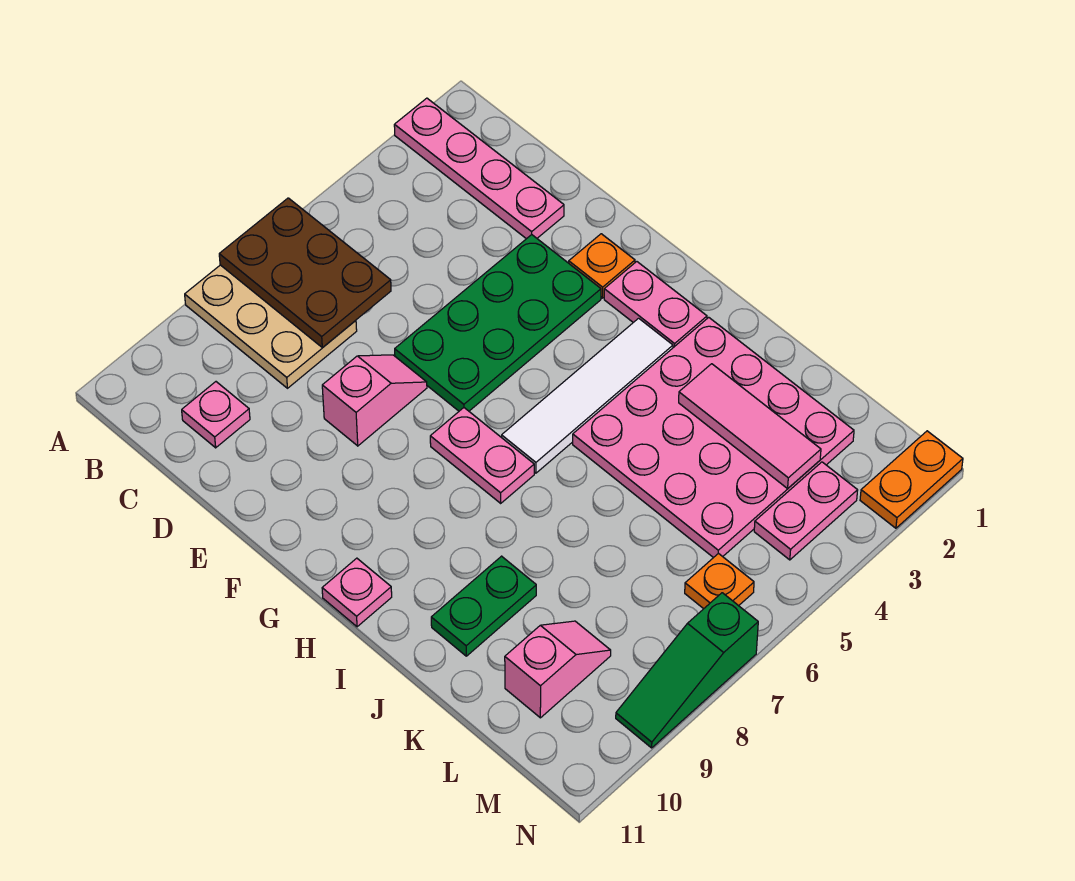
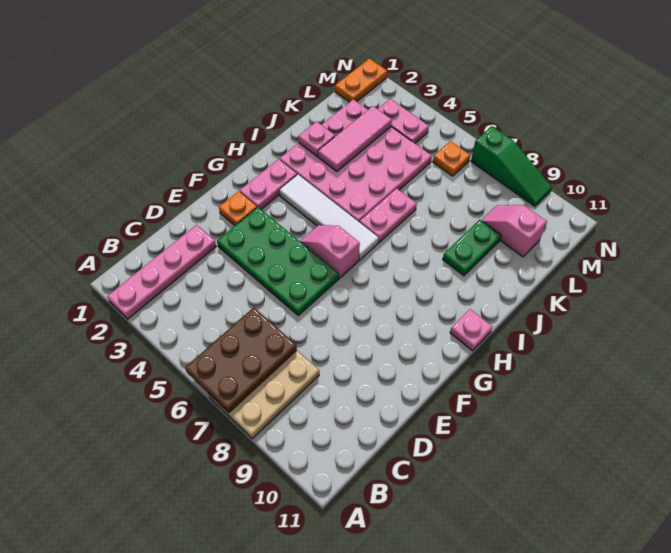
pink 1x1 plate [182,382,250,448] -> pink 1x1 plate moved to [298,122,335,156]
pink 1x2 slope [322,355,427,446] -> pink 1x2 slope moved to [300,225,360,278]
pink 1x2 plate [430,408,534,503] -> pink 1x2 plate moved to [360,188,417,242]
green 1x2 plate [431,556,536,656] -> green 1x2 plate turned to [443,220,501,276]
orange 1x2 plate [860,431,963,528] -> orange 1x2 plate turned to [335,59,387,102]

